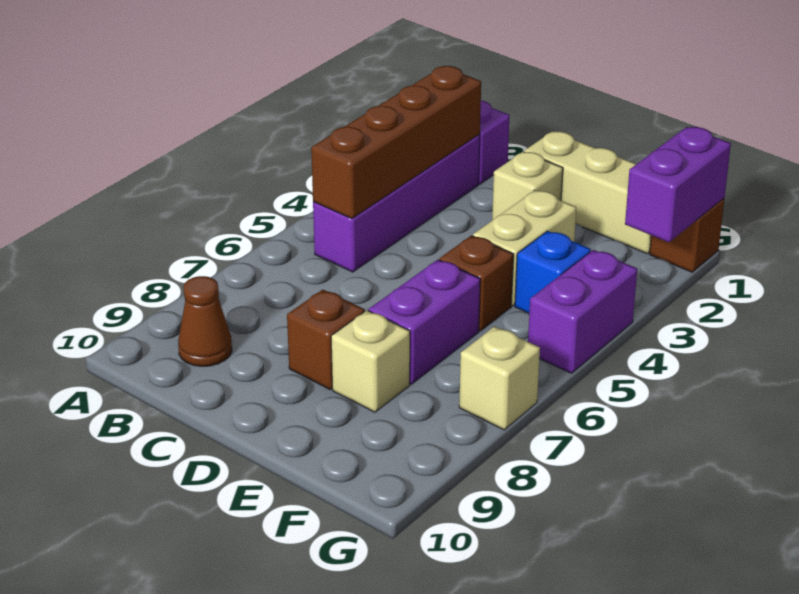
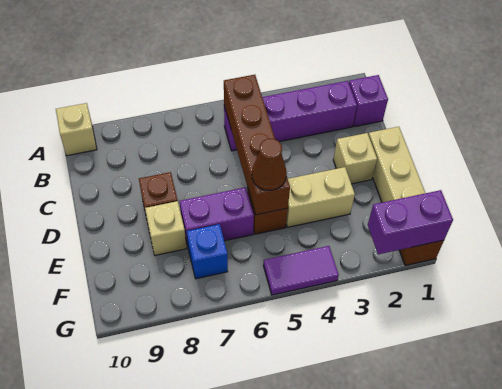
brown 1x4 brick [311,66,481,219] -> brown 1x4 brick turned to [224,75,290,215]
brown 1x1 cone [178,276,232,366] -> brown 1x1 cone moved to [252,139,287,190]
blue 1x1 brick [515,231,591,313] -> blue 1x1 brick moved to [187,224,228,279]
purple 1x2 brick [528,250,637,373] -> purple 1x2 tile [263,246,339,295]
tan 1x1 brick [459,327,540,430] -> tan 1x1 brick moved to [56,103,97,156]

